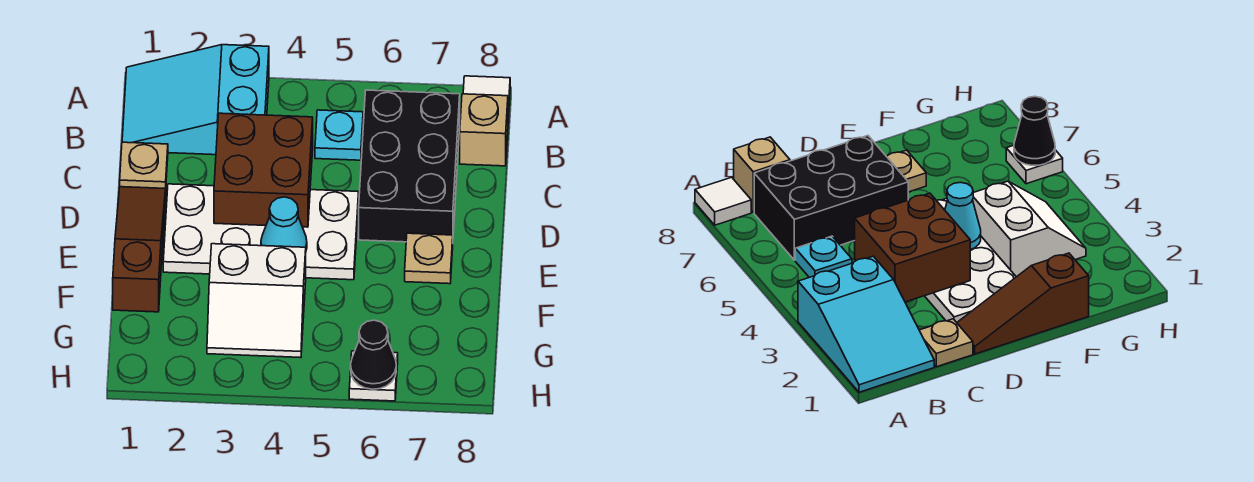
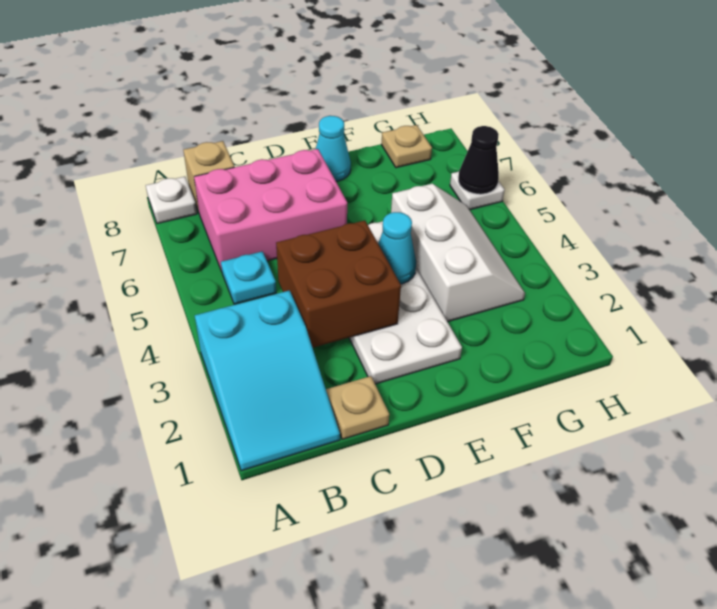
white 1x1 tile [463,76,510,118] -> white 1x1 plate [146,177,197,224]
black 2x3 brick [359,90,460,242] -> pink 2x3 brick [194,149,347,271]
brown 1x3 slope [113,187,166,312] -> none
tan 1x1 plate [405,233,453,284] -> tan 1x1 plate moved to [381,125,432,168]
none -> cyan 1x1 cone [316,116,351,181]
white 2x2 slope [207,244,306,358] -> white 2x3 slope [391,184,525,322]

